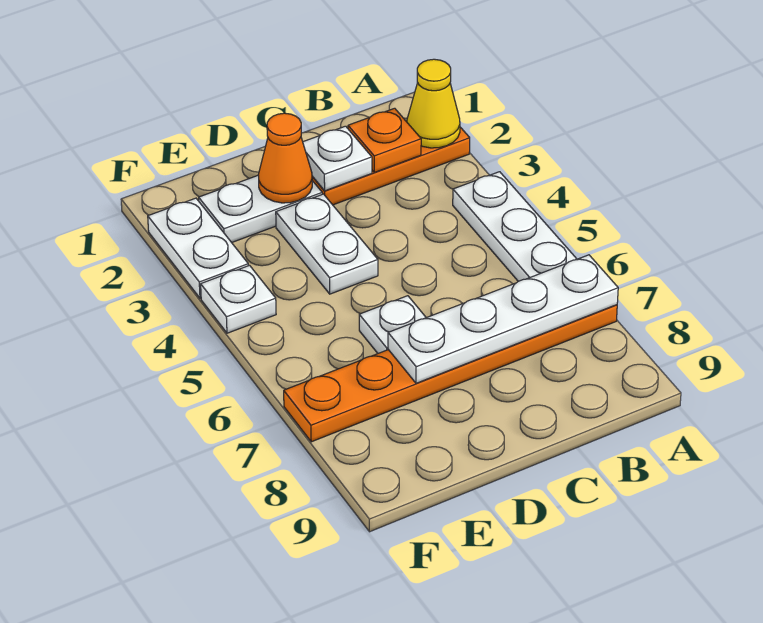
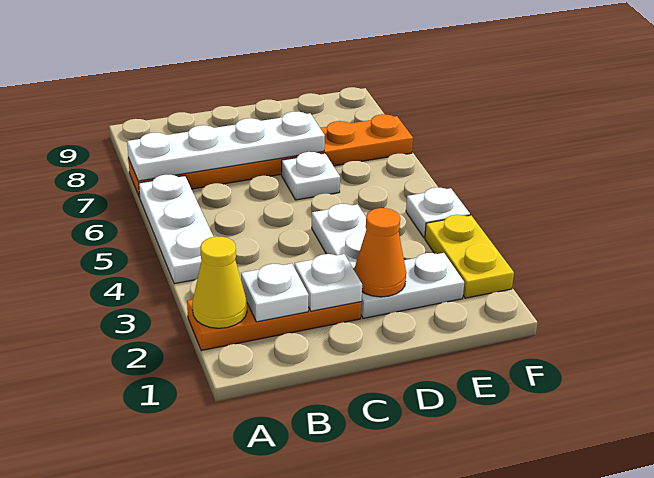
orange 1x1 plate [348,108,421,172] -> white 1x1 plate [241,263,309,322]
white 1x2 plate [148,198,248,298] -> yellow 1x2 plate [425,215,514,298]

